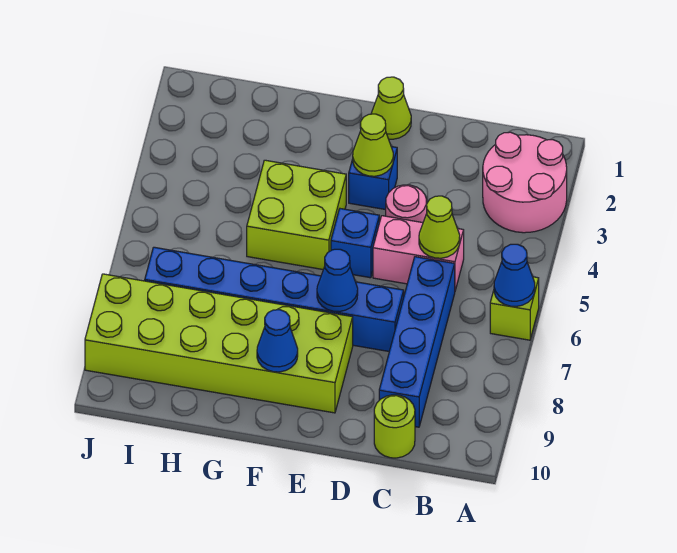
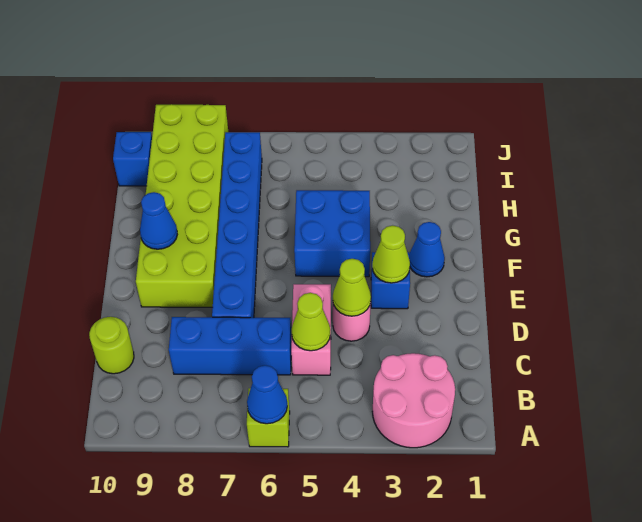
blue 1x4 brick [379,257,455,427] -> blue 1x3 brick [169,317,292,375]
lime 1x1 cone [371,77,411,139] -> lime 1x1 cone moved to [333,259,371,316]
blue 1x1 brick [331,209,379,278] -> blue 1x1 brick moved to [113,132,152,186]
blue 1x1 cone [317,249,358,312] -> blue 1x1 cone moved to [409,222,445,277]
lime 2x2 brick [247,160,346,270] -> blue 2x2 brick [294,190,370,277]

